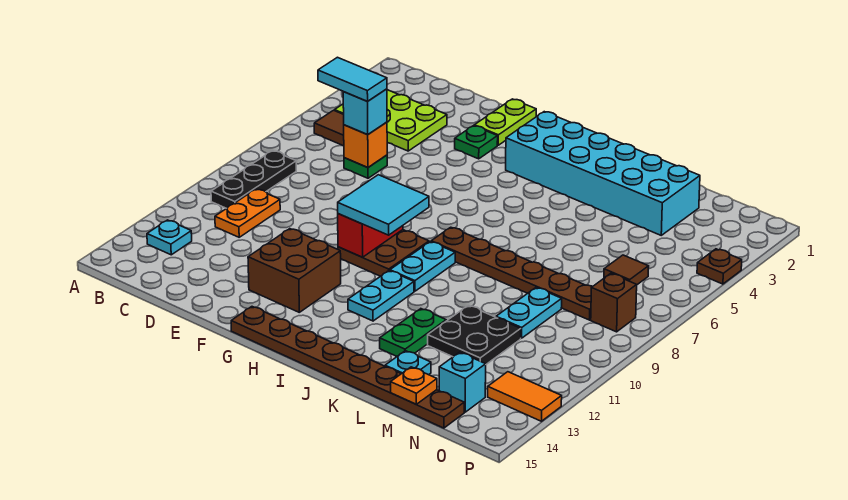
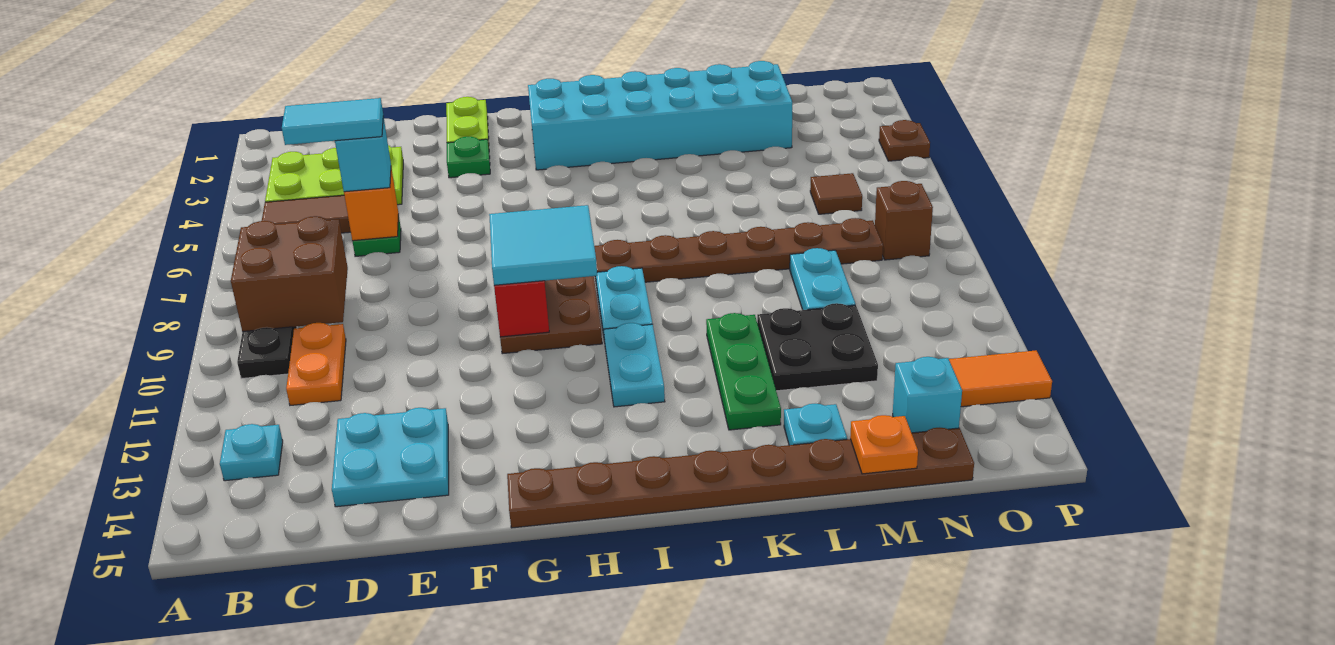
none -> cyan 2x2 plate [332,408,449,507]
brown 2x2 brick [248,229,341,312] -> brown 2x2 brick moved to [231,216,348,332]
green 1x2 plate [380,309,446,356] -> green 1x3 plate [706,313,781,430]

